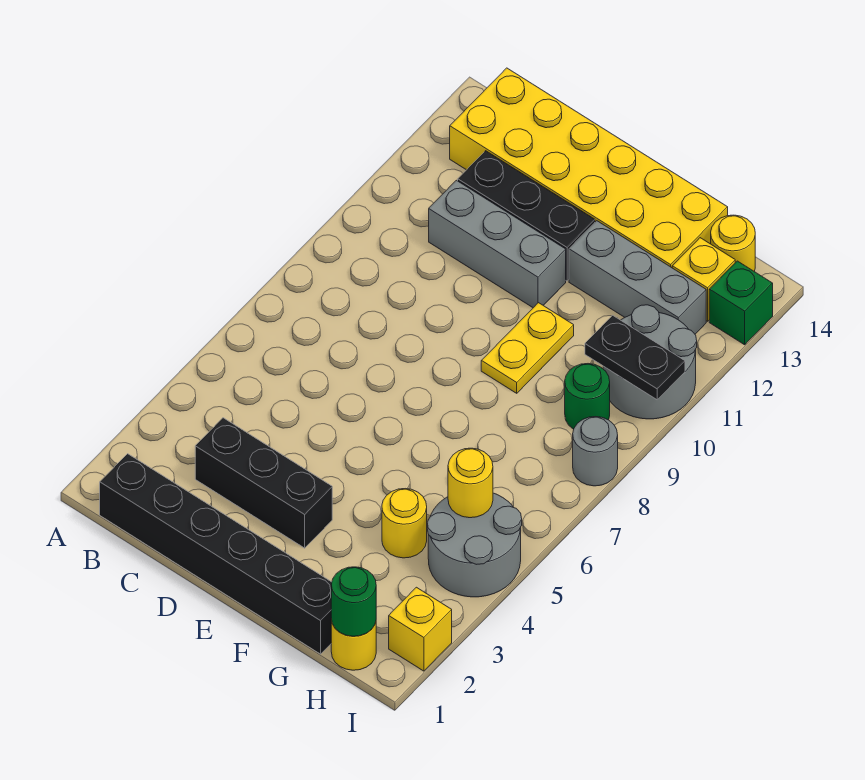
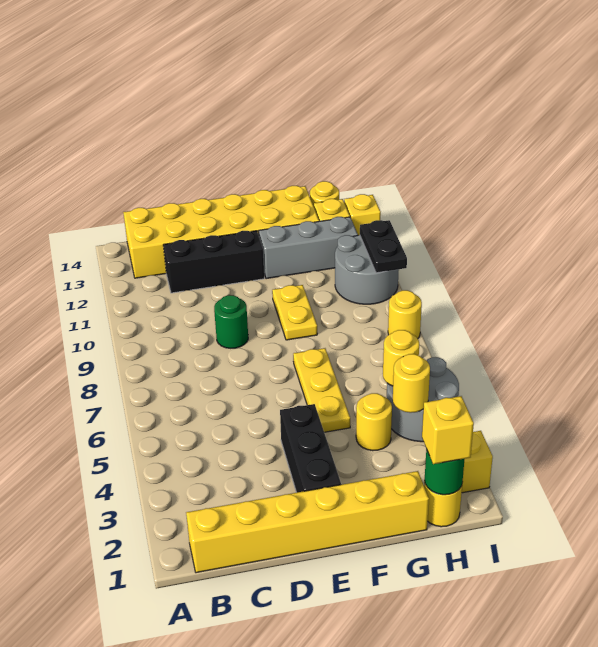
black 1x6 brick [100,454,332,654] -> yellow 1x6 brick [186,471,429,573]
black 1x3 brick [195,418,332,548] -> black 1x3 brick turned to [280,404,341,493]
grey 1x3 brick [429,180,566,308] -> none
none -> yellow 1x3 plate [293,348,350,432]
none -> yellow 1x1 brick [422,396,474,464]
none -> yellow 1x1 round brick [393,354,430,413]
green 1x1 round brick [565,364,610,429] -> green 1x1 round brick moved to [214,295,248,348]
black 1x2 plate [585,315,685,400] -> black 1x2 plate turned to [360,220,407,273]
grey 1x1 round brick [573,417,618,486] -> yellow 1x1 round brick [388,290,422,339]
green 1x1 brick [709,261,773,345] -> yellow 1x1 brick [344,194,381,235]

